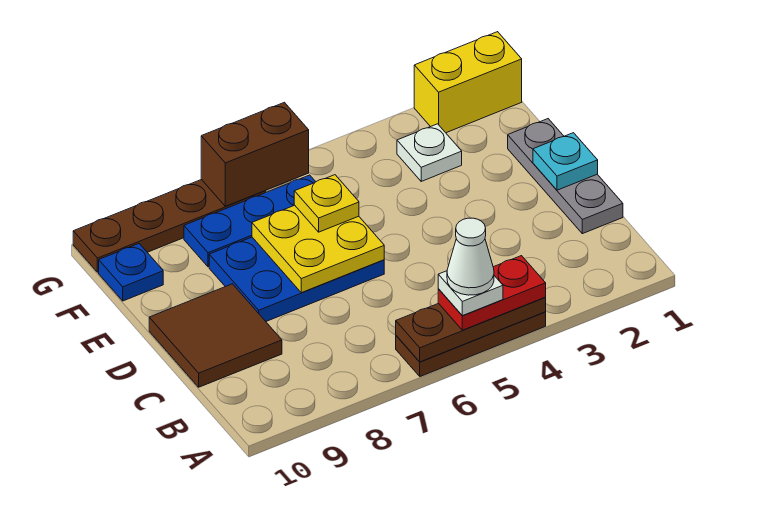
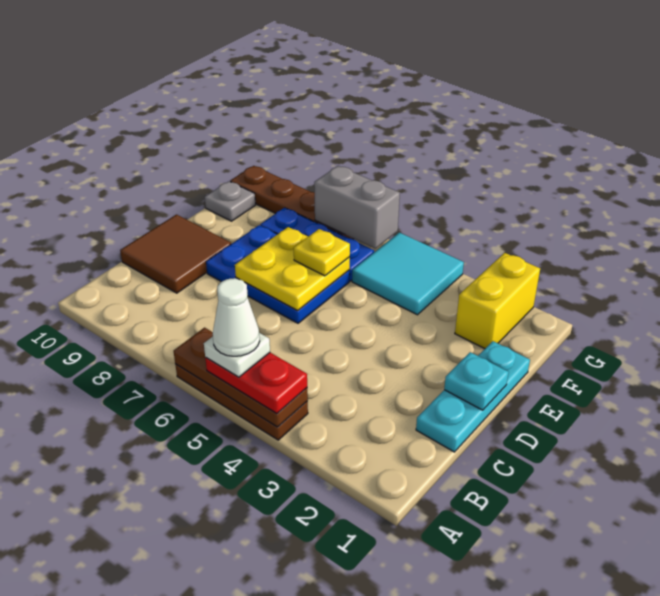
grey 1x3 plate [508,119,623,234] -> cyan 1x3 plate [416,341,530,452]
white 1x1 plate [397,124,462,181] -> none
none -> cyan 2x2 tile [352,233,464,315]
blue 1x1 plate [99,244,163,301] -> grey 1x1 plate [205,181,256,221]
yellow 1x2 brick [414,32,522,133] -> yellow 1x2 brick turned to [455,253,540,349]
brown 1x2 brick [201,102,309,206] -> grey 1x2 brick [314,166,400,249]

